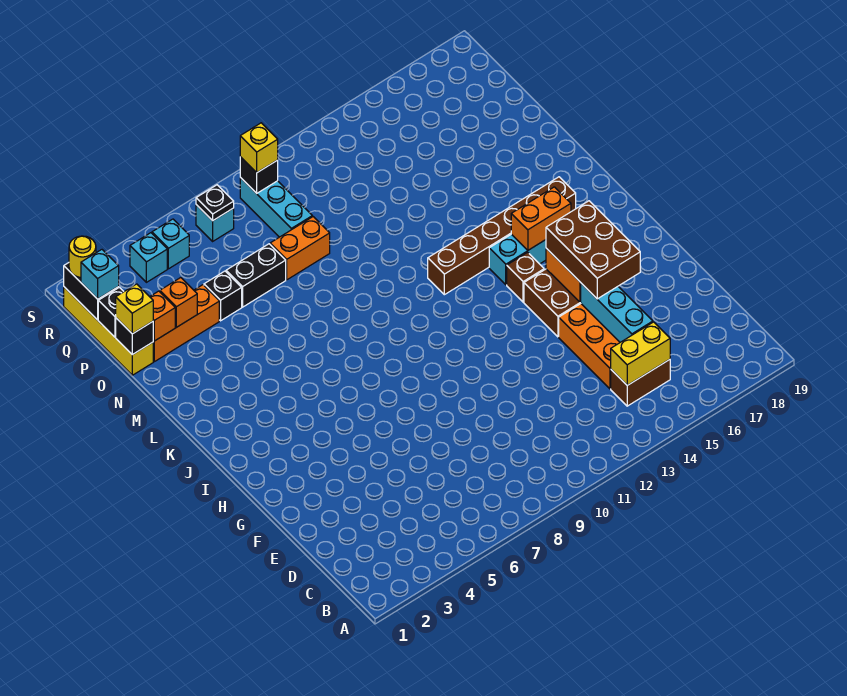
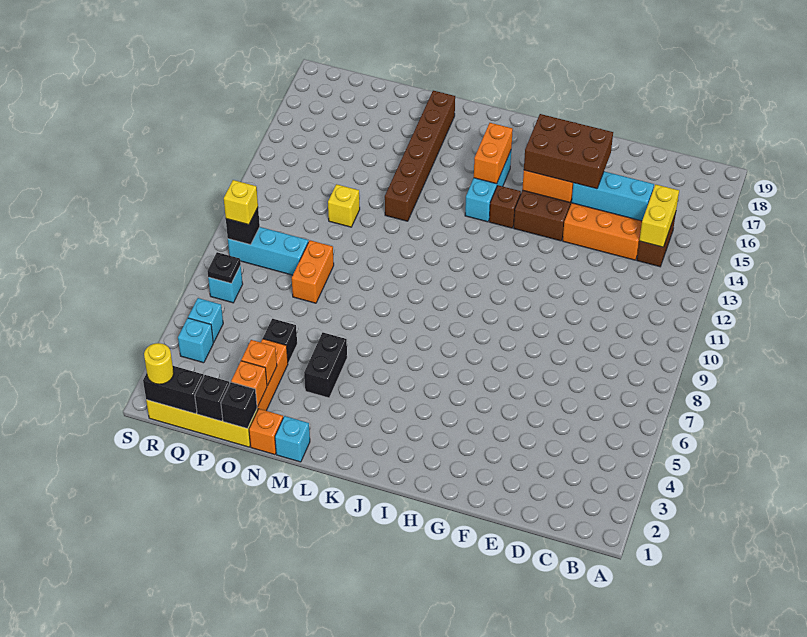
brown 1x6 brick [428,177,576,295] -> brown 1x6 brick moved to [385,91,455,221]
none -> orange 1x1 brick [249,409,283,455]
yellow 1x1 brick [116,284,153,334] -> yellow 1x1 brick moved to [328,184,360,227]
black 1x2 brick [226,244,286,307] -> black 1x2 brick moved to [304,332,347,398]
cyan 1x1 brick [81,250,119,299] -> cyan 1x1 brick moved to [275,416,310,462]

